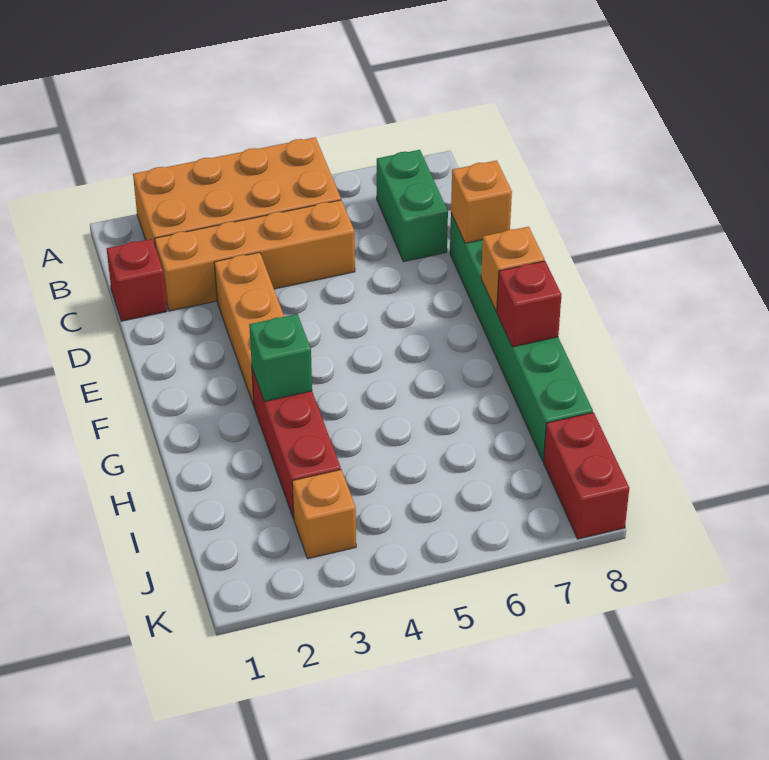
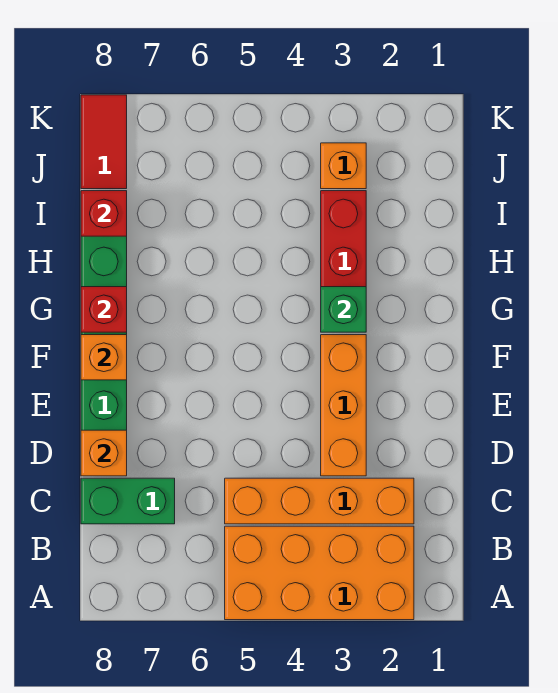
green 1x2 brick [377,150,448,262] -> green 1x2 brick turned to [81,478,175,524]
red 1x1 brick [107,239,167,321] -> red 1x1 brick moved to [81,191,127,236]
red 1x2 brick [544,412,629,539] -> red 1x2 tile [81,95,127,189]

